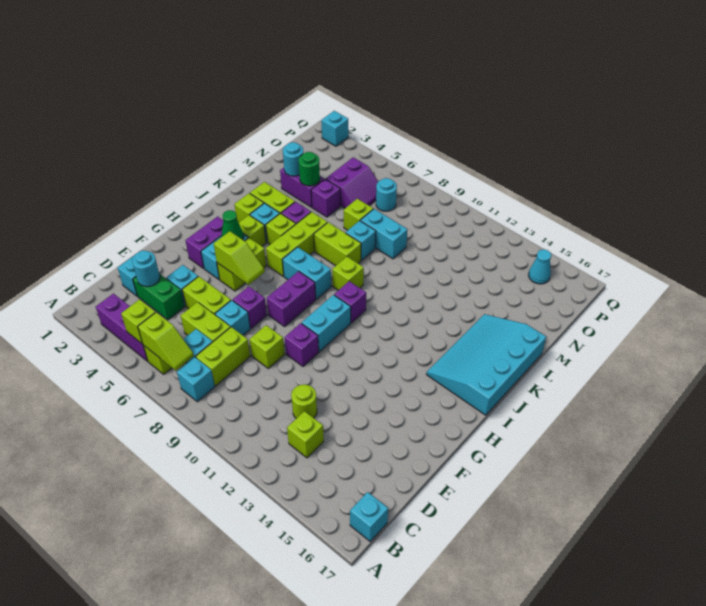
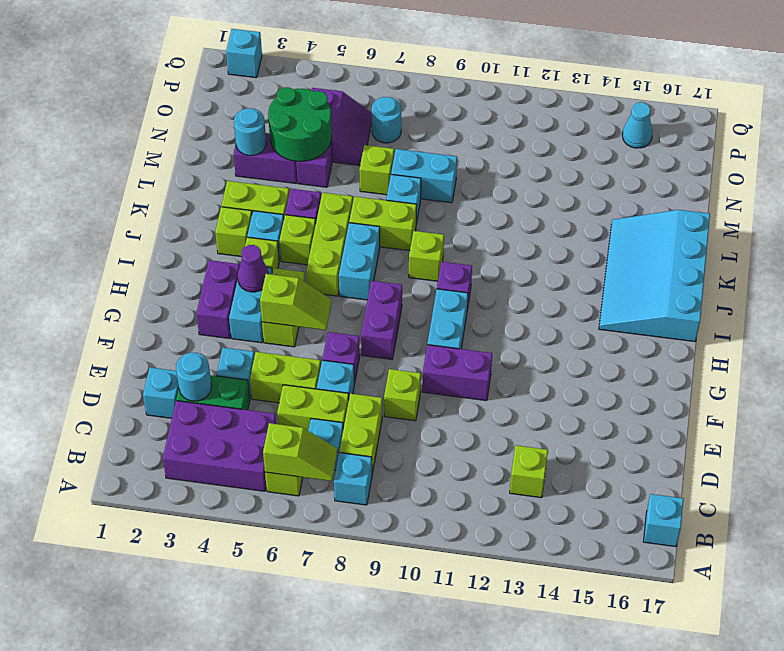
purple 1x3 brick [96,293,148,361] -> purple 2x3 brick [163,401,276,491]
lime 1x1 brick [121,299,156,344] -> none
lime 1x1 round brick [291,384,317,418] -> none
purple 1x1 brick [285,323,319,366] -> purple 1x2 brick [422,345,492,401]
green 1x1 cone [222,210,244,240] -> purple 1x1 cone [238,245,269,292]
cyan 1x2 brick [282,247,331,299] -> cyan 1x2 brick turned to [339,223,380,300]
green 1x1 round brick [299,152,320,186] -> green 2x2 round brick [268,87,332,162]

